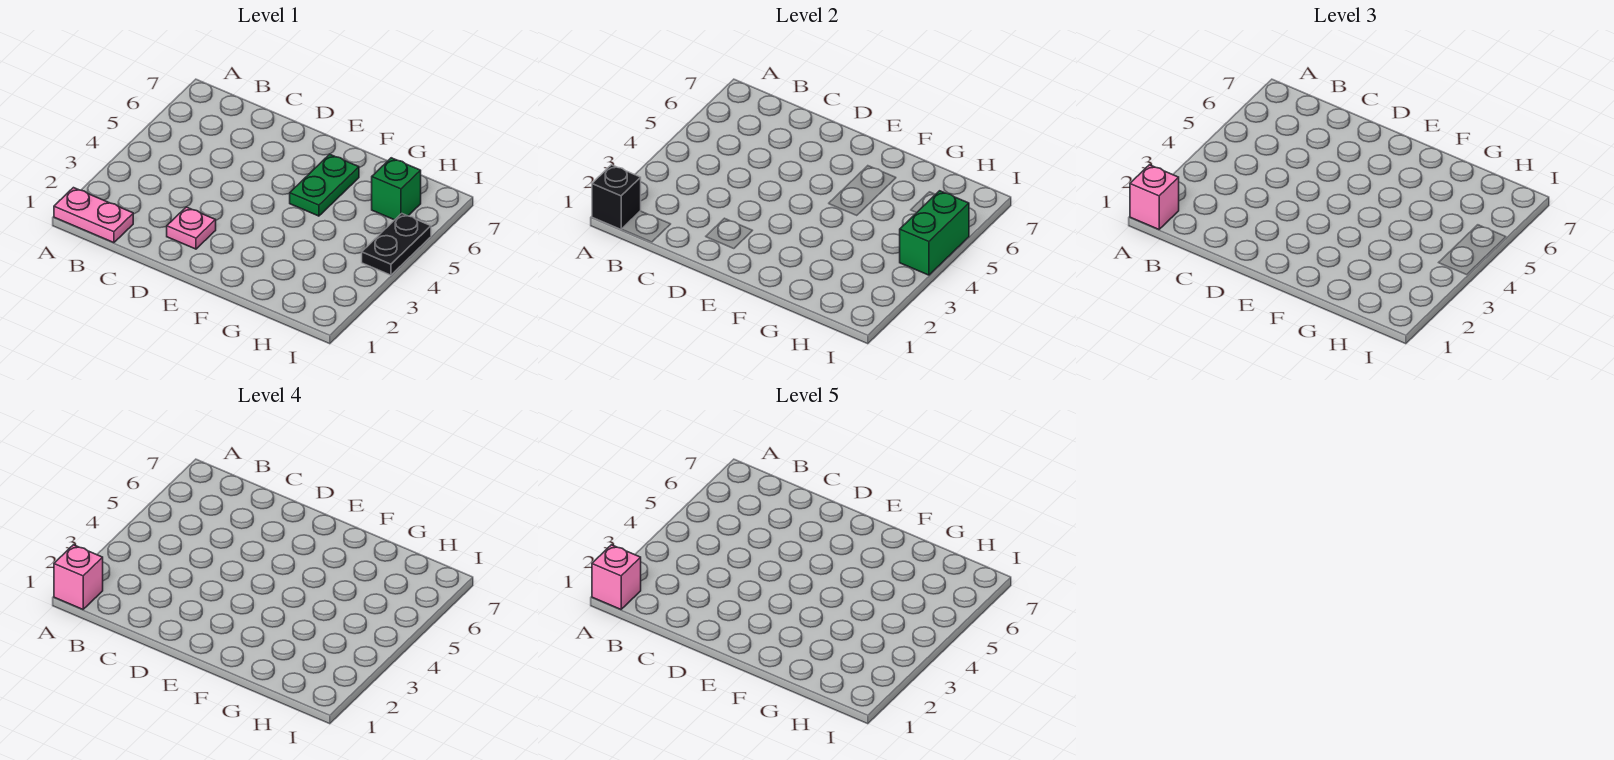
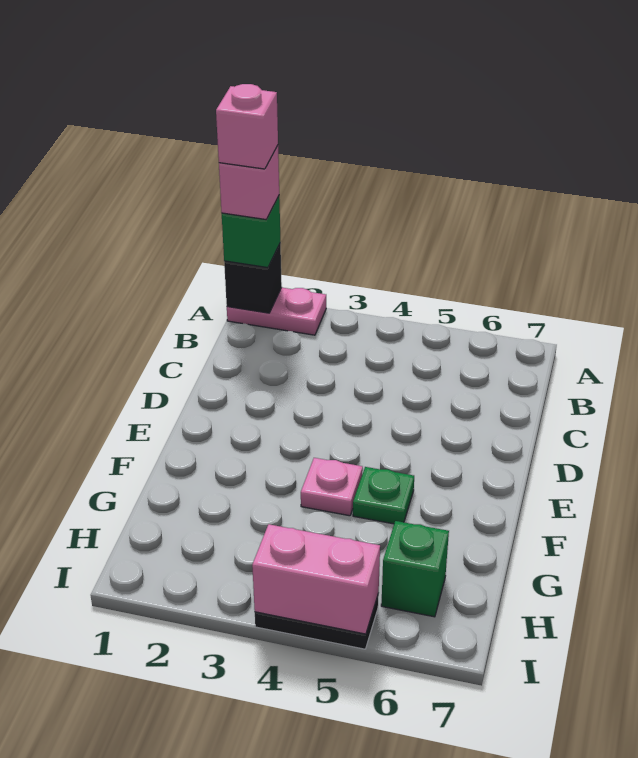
pink 1x2 plate [54,188,133,243] -> pink 1x2 plate turned to [227,288,326,335]
pink 1x1 brick [1130,165,1179,229] -> green 1x1 brick [222,196,281,268]
pink 1x1 plate [167,207,216,249] -> pink 1x1 plate moved to [301,458,363,516]
green 1x2 plate [290,154,359,216] -> green 1x1 plate [353,467,414,524]
green 1x2 brick [900,191,969,275] -> pink 1x2 brick [252,524,380,634]

